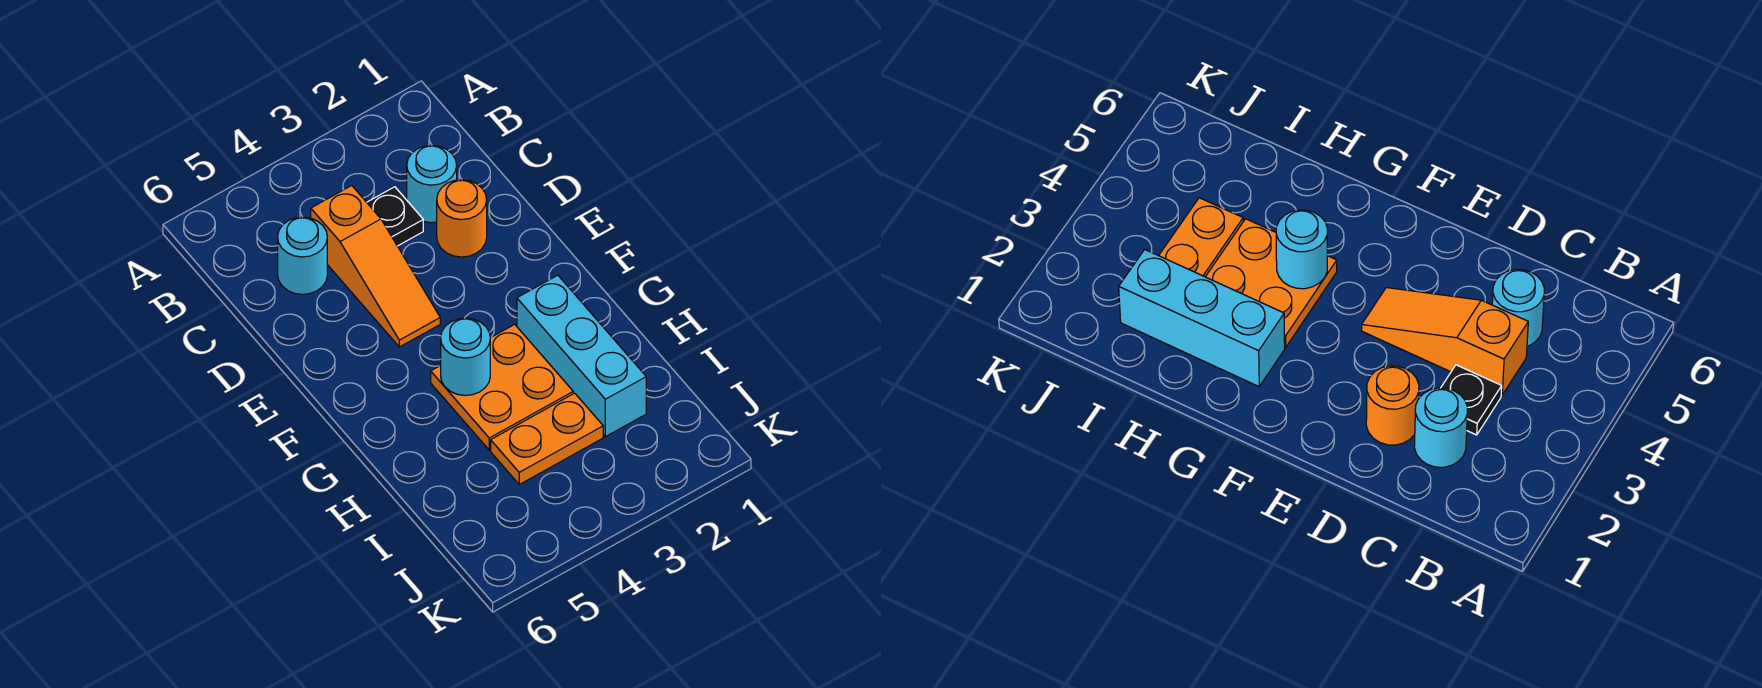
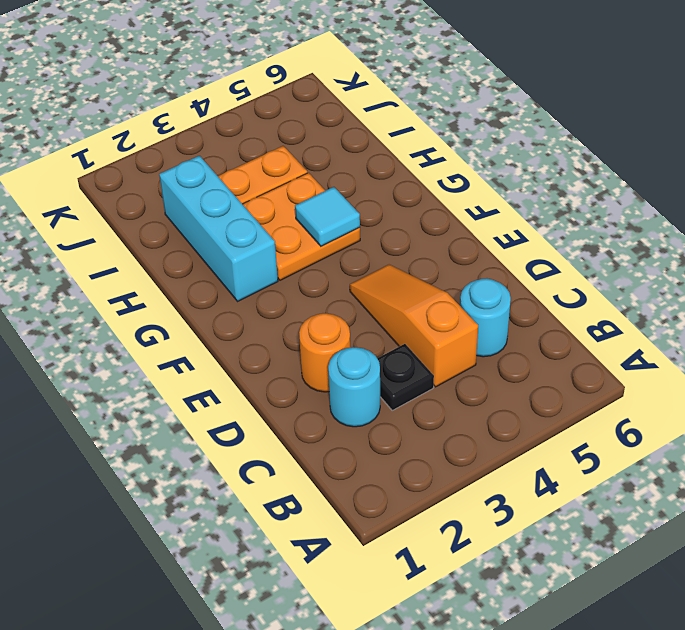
cyan 1x1 round brick [441,318,490,395] -> cyan 1x1 tile [295,187,360,246]

